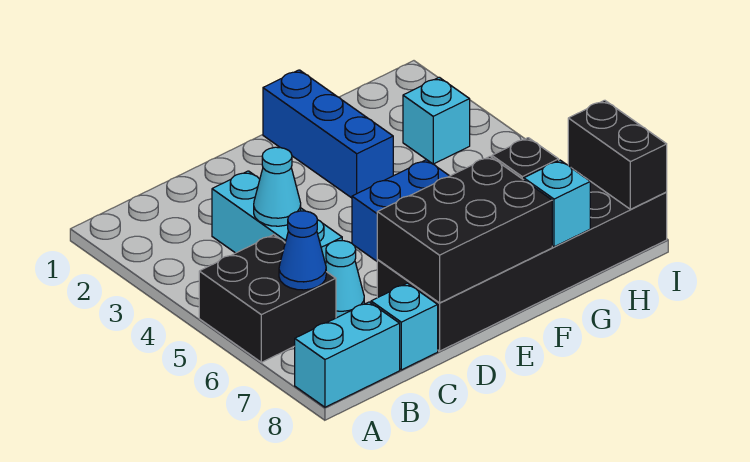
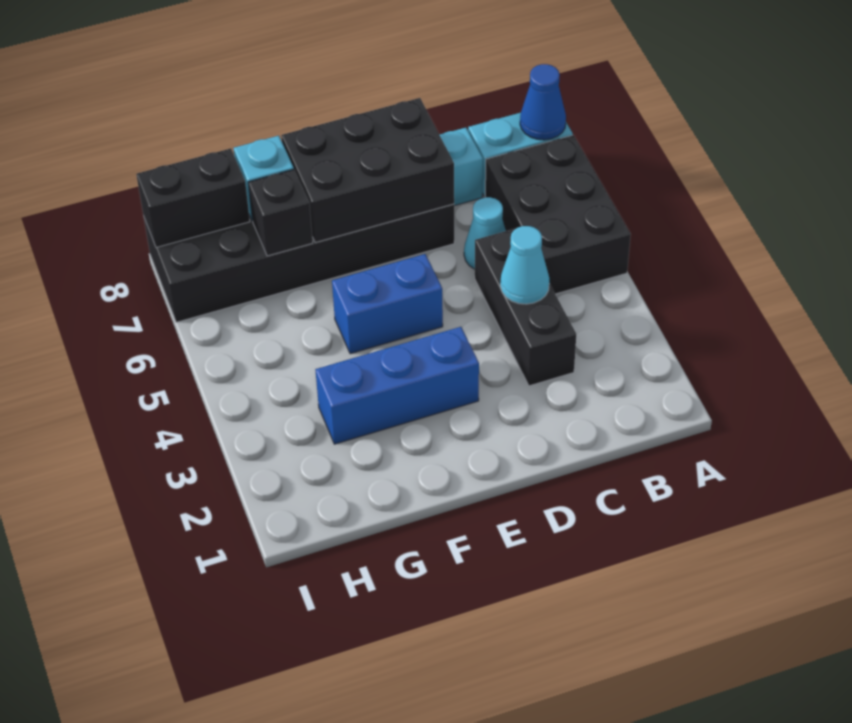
black 2x2 brick [199,235,336,362] -> black 2x3 brick [485,135,631,294]
blue 1x1 cone [279,211,326,290] -> blue 1x1 cone moved to [520,64,566,140]
cyan 1x3 brick [212,171,342,264] -> black 1x3 brick [475,228,576,386]
blue 1x3 brick [263,70,393,198] -> blue 1x3 brick turned to [315,327,479,444]
cyan 1x1 brick [403,77,470,164] -> none
black 1x2 brick [568,100,667,209] -> black 1x2 brick turned to [136,148,250,248]

